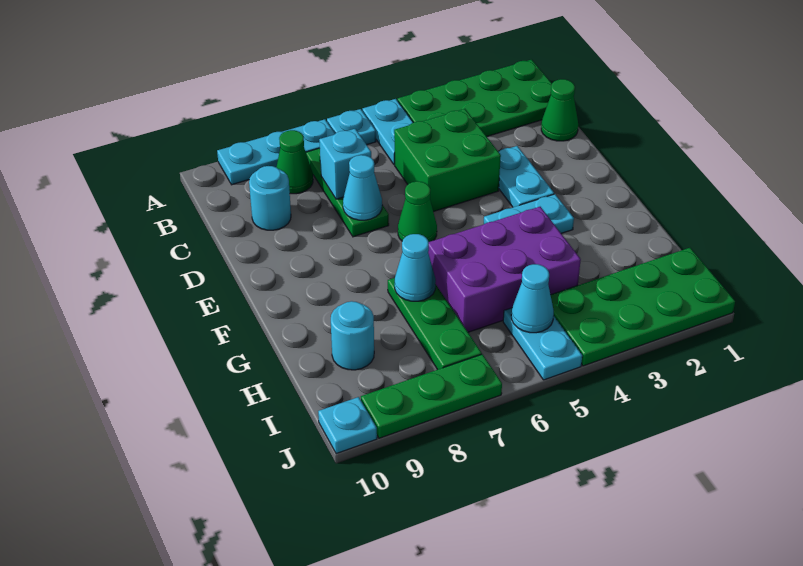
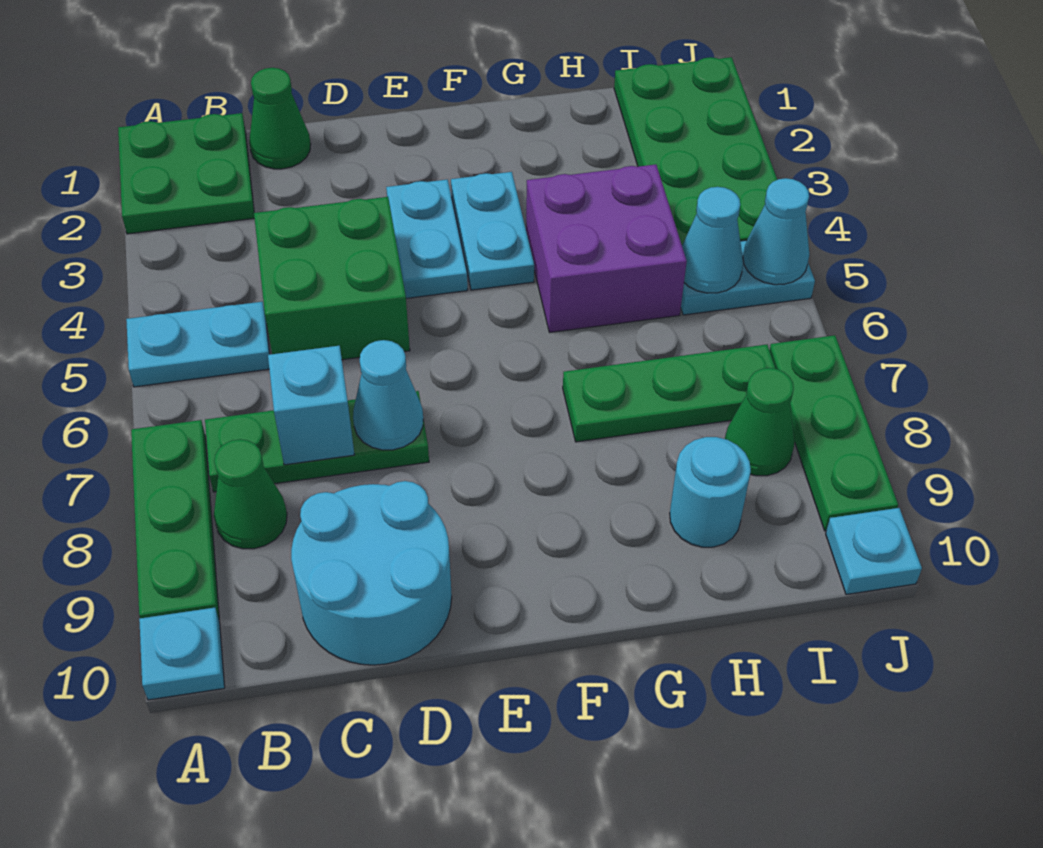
green 2x4 plate [398,60,552,136] -> green 2x2 plate [118,113,254,234]
cyan 1x1 plate [327,109,376,145] -> cyan 1x1 plate moved to [139,608,225,700]
cyan 1x3 plate [217,119,335,185] -> green 1x3 plate [131,420,219,618]
cyan 1x1 round brick [249,166,291,230] -> cyan 2x2 round brick [291,481,452,665]
cyan 1x2 plate [499,146,554,207] -> cyan 1x2 plate turned to [386,180,468,298]
green 1x1 cone [398,181,437,242] -> green 1x1 cone moved to [725,368,795,476]
purple 2x3 brick [428,207,581,332] -> purple 2x2 brick [526,164,687,332]
cyan 1x1 cone [395,234,436,301] -> cyan 1x1 cone moved to [743,178,809,285]

